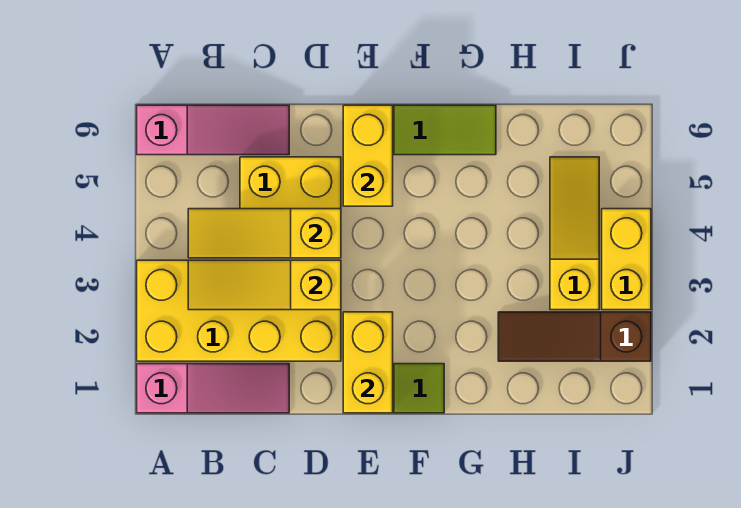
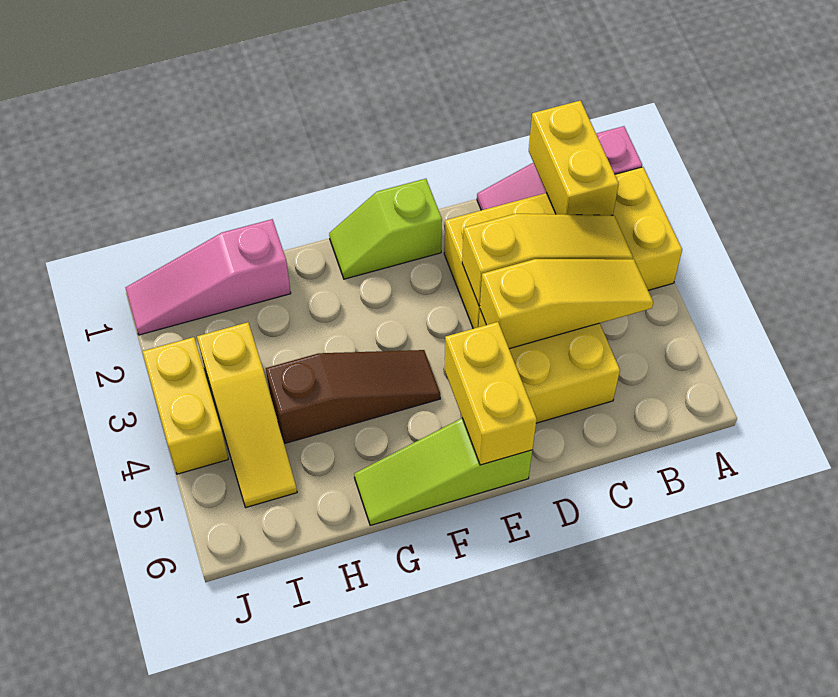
pink 1x3 slope [137,105,289,155] -> pink 1x3 slope moved to [126,219,291,335]
yellow 1x2 brick [343,312,393,413] -> yellow 1x2 brick moved to [529,101,619,215]
brown 1x3 slope [498,312,651,361] -> brown 1x3 slope moved to [266,350,440,443]

